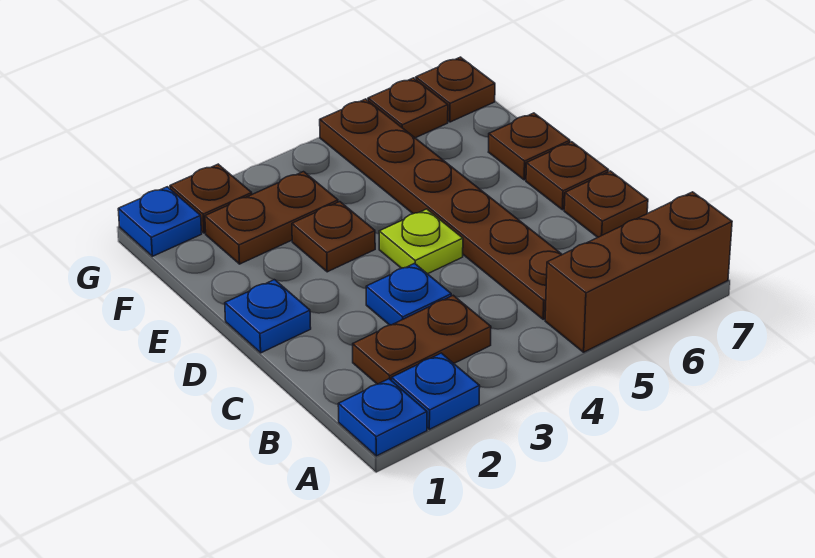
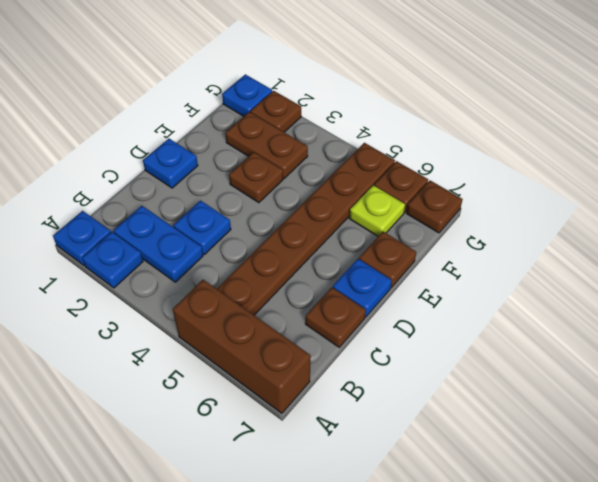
brown 1x2 plate [353,295,491,384] -> blue 1x2 plate [114,206,203,282]
lime 1x1 plate [379,209,463,274] -> lime 1x1 plate moved to [349,185,405,236]
brown 1x1 plate [526,142,608,210] -> blue 1x1 plate [333,259,392,317]

